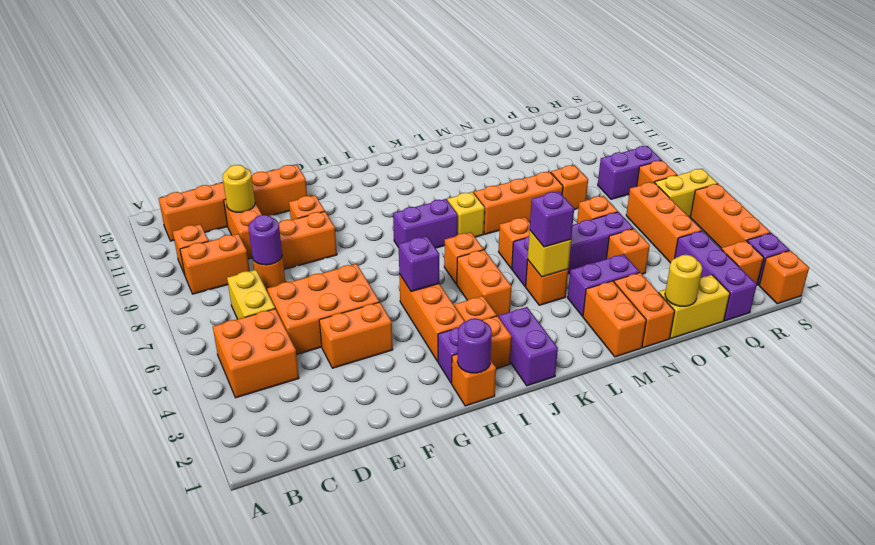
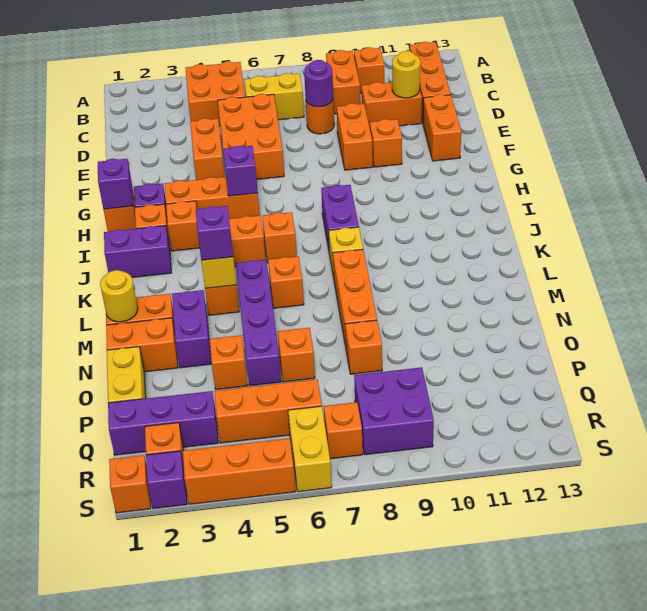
purple 1x1 round brick [457,318,492,373] -> purple 1x1 brick [98,159,133,209]
yellow 1x1 round brick [665,255,702,306] -> yellow 1x1 round brick moved to [100,270,138,322]
purple 1x2 brick [598,146,661,199] -> purple 2x2 brick [354,367,434,455]

